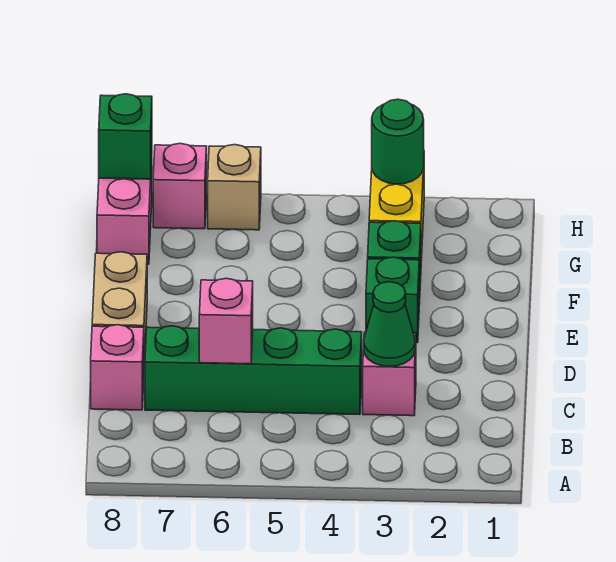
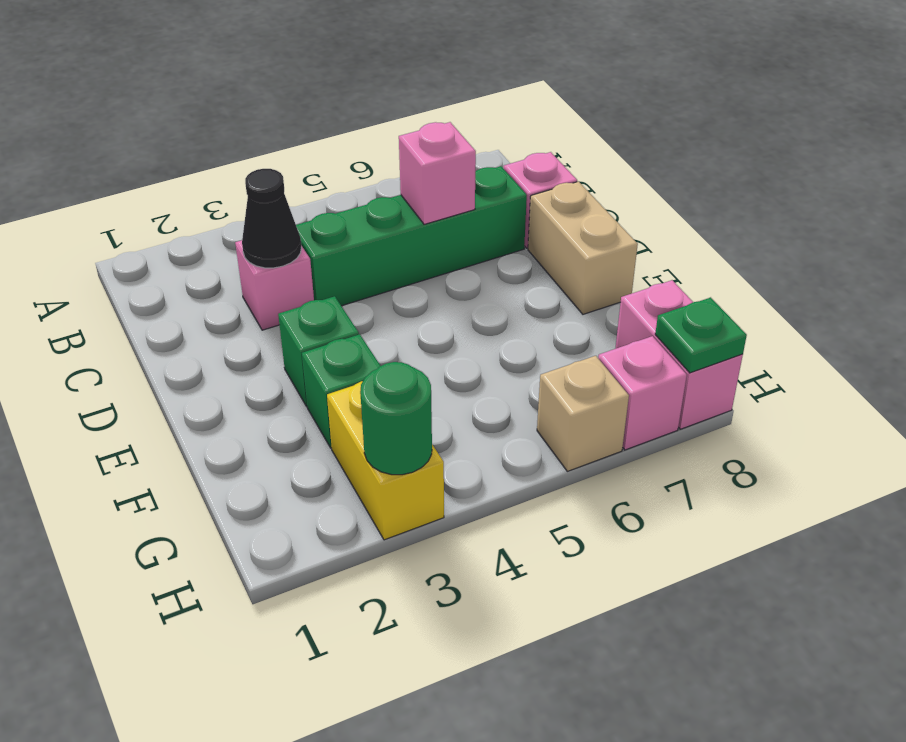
green 1x1 cone [364,282,415,367] -> black 1x1 cone [242,169,301,268]
green 1x1 brick [99,94,152,179] -> green 1x1 plate [655,297,747,373]

